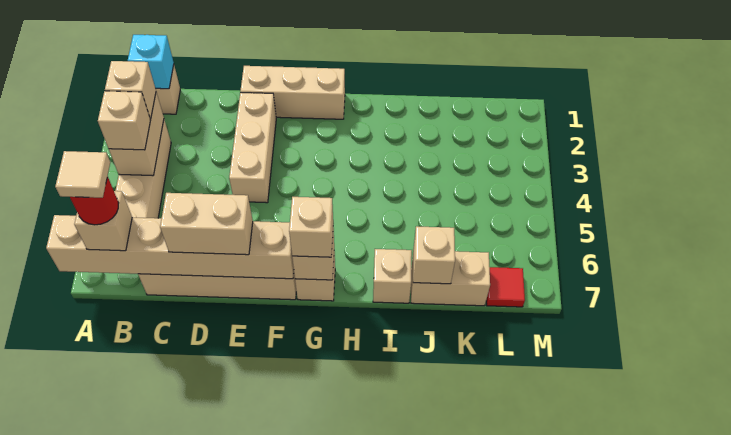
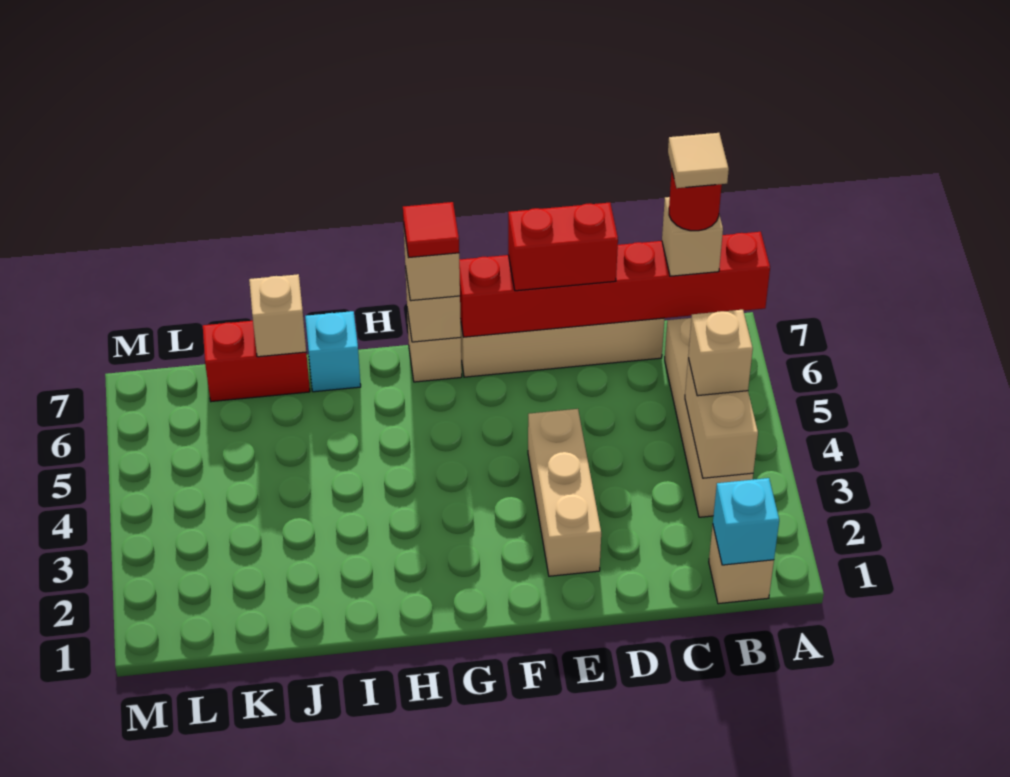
tan 1x6 brick [46,215,294,279] -> red 1x6 brick [459,232,770,337]
tan 1x1 brick [105,61,156,119] -> none
tan 1x2 brick [160,193,253,255] -> red 1x2 brick [508,203,618,291]
tan 1x3 brick [240,66,345,119] -> none
tan 1x1 brick [373,249,412,303] -> cyan 1x1 brick [305,311,361,392]
tan 1x2 brick [411,251,490,306] -> red 1x2 brick [203,321,310,402]
red 1x1 tile [486,267,525,307] -> red 1x1 tile moved to [403,202,459,258]

